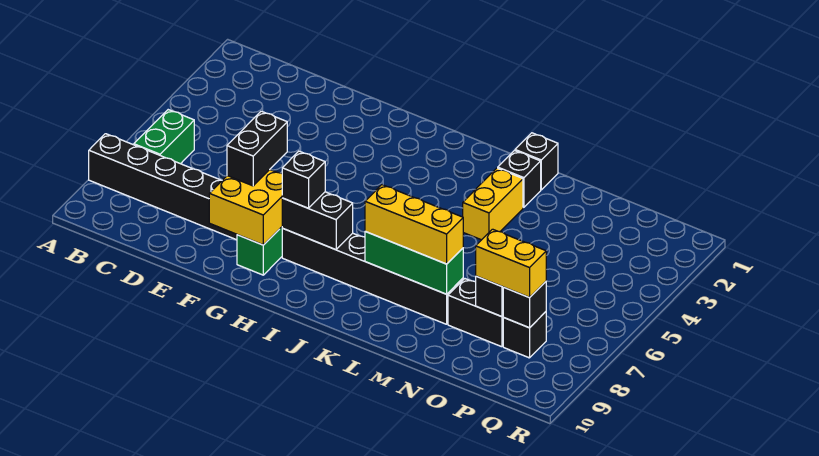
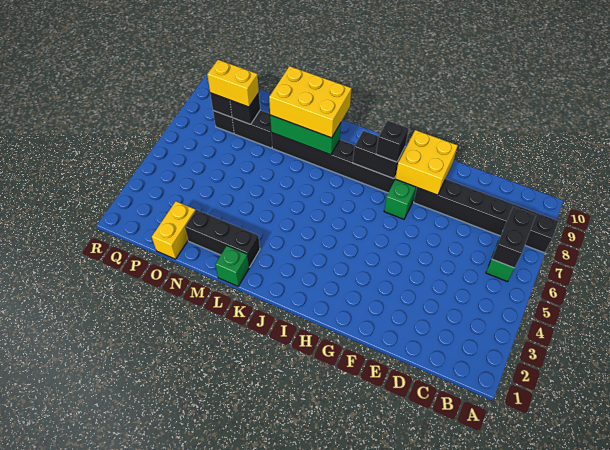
black 1x2 brick [227,111,287,186] -> black 1x2 brick moved to [492,207,536,268]
yellow 1x3 brick [365,185,463,264] -> yellow 2x3 brick [269,66,351,138]
black 1x1 brick [515,133,558,190] -> green 1x1 brick [215,246,249,286]
black 1x1 brick [498,151,541,207] -> black 1x3 brick [185,210,260,267]
yellow 1x2 brick [463,168,523,240] -> yellow 1x2 brick moved to [152,201,196,259]

